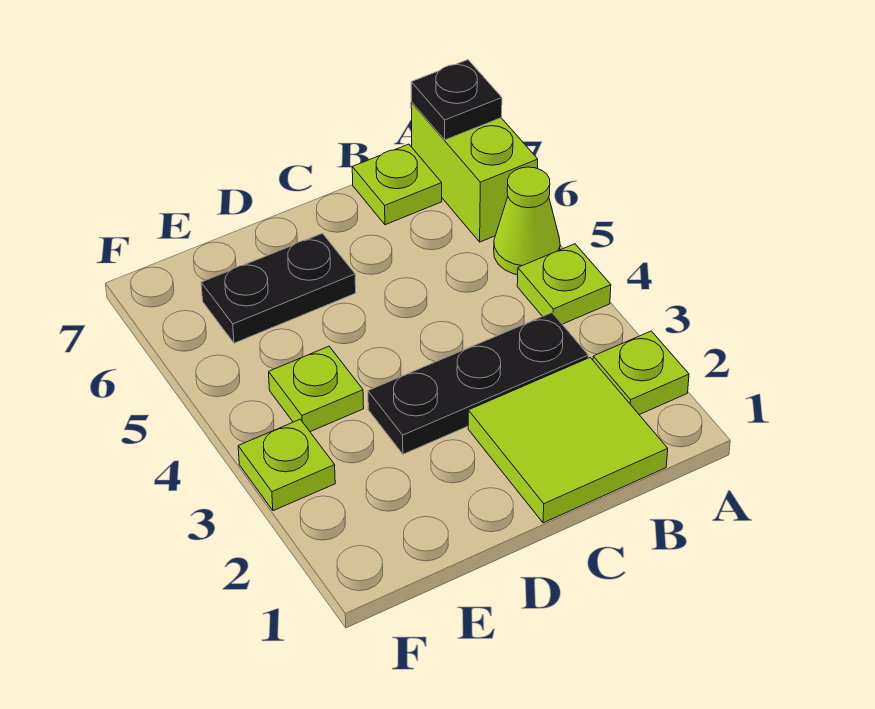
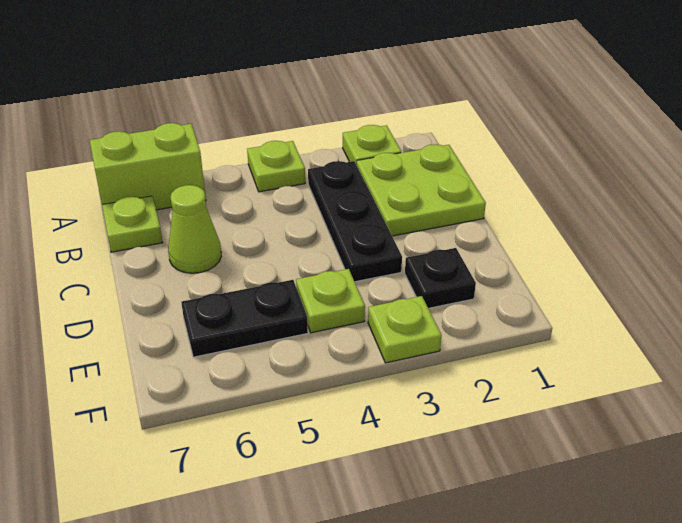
lime 1x1 cone [494,167,560,275] -> lime 1x1 cone moved to [168,185,221,273]
black 1x1 plate [411,60,502,140] -> black 1x1 plate moved to [405,248,476,308]
lime 2x2 tile [468,358,668,523] -> lime 2x2 plate [357,144,486,236]
black 1x2 plate [201,233,356,343] -> black 1x2 plate turned to [181,280,308,357]

